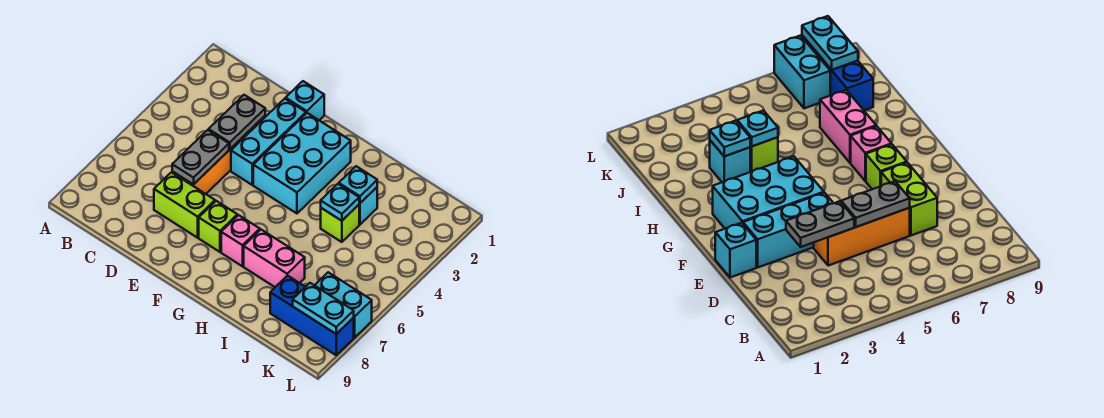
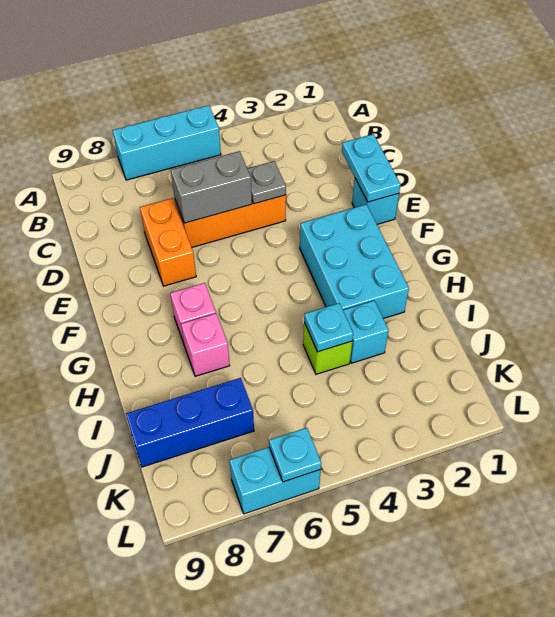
grey 1x2 plate [209,95,265,149] -> grey 1x1 plate [247,161,286,204]
grey 1x2 plate [172,130,229,185] -> grey 1x2 brick [171,151,252,223]
lime 1x2 brick [154,172,215,238] -> orange 1x2 brick [140,198,196,286]
cyan 1x3 brick [231,99,306,185] -> cyan 1x3 brick moved to [113,105,221,180]
cyan 2x3 brick [253,113,351,213] -> cyan 2x3 brick turned to [300,204,409,319]
lime 1x1 brick [199,201,237,252] -> none
pink 1x2 brick [244,230,305,287] -> pink 1x1 brick [181,313,230,376]
cyan 1x1 plate [339,166,377,203] -> cyan 1x1 plate moved to [269,428,321,482]
blue 1x3 brick [270,275,354,355] -> blue 1x3 brick turned to [126,378,254,467]
cyan 1x2 brick [315,272,372,338] -> cyan 1x2 brick turned to [229,447,321,514]
cyan 1x2 plate [293,283,354,334] -> cyan 1x2 plate moved to [342,134,401,202]

